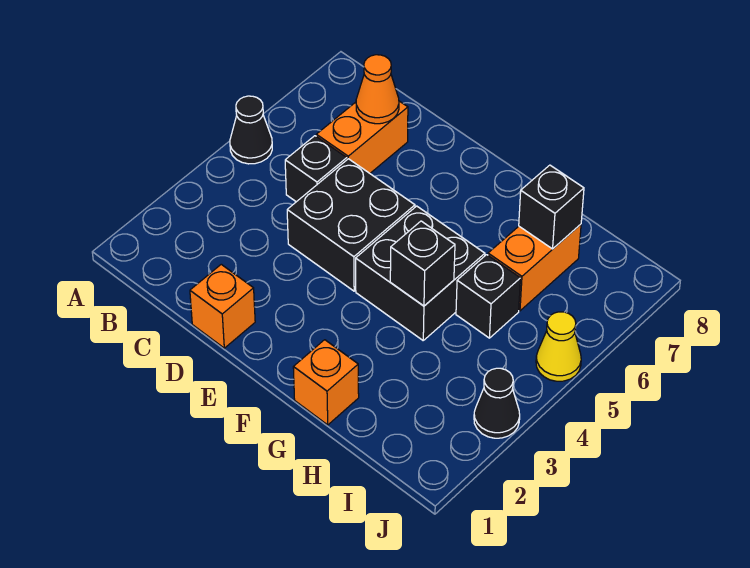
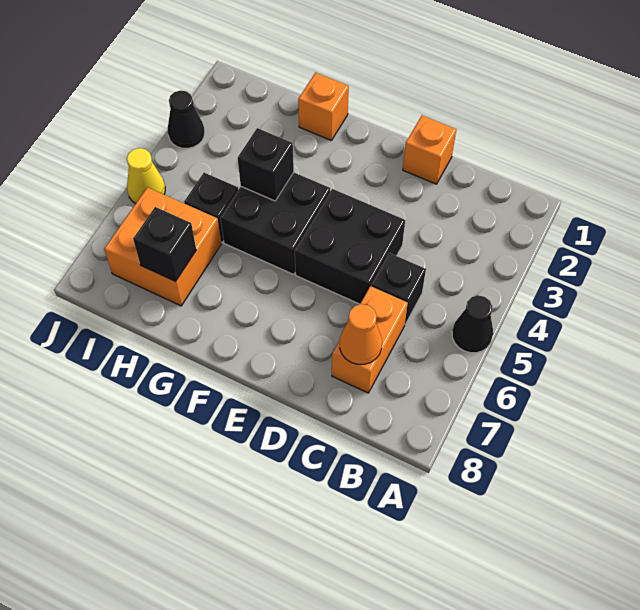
orange 1x2 brick [488,224,581,311] -> orange 2x2 brick [104,187,221,306]

